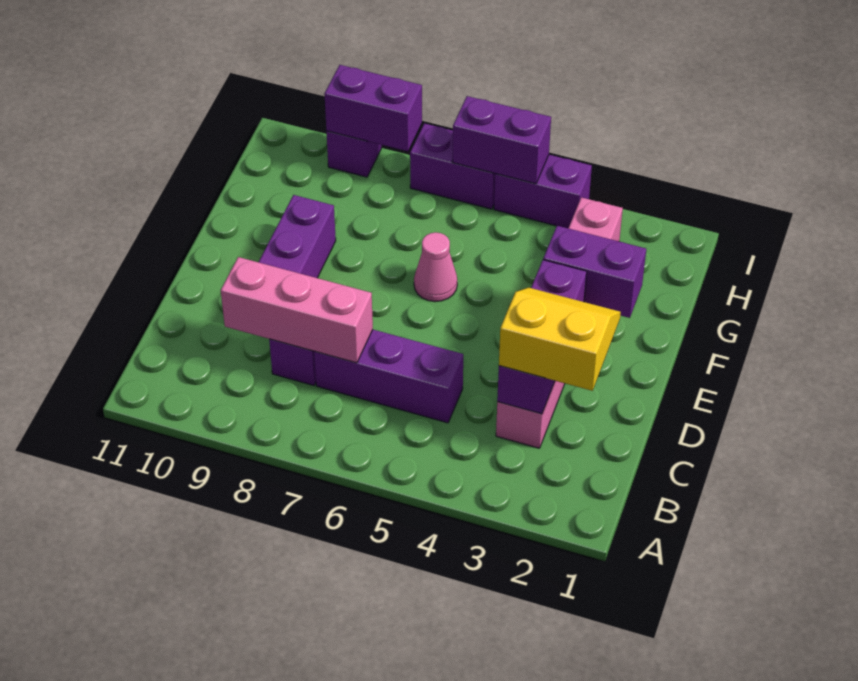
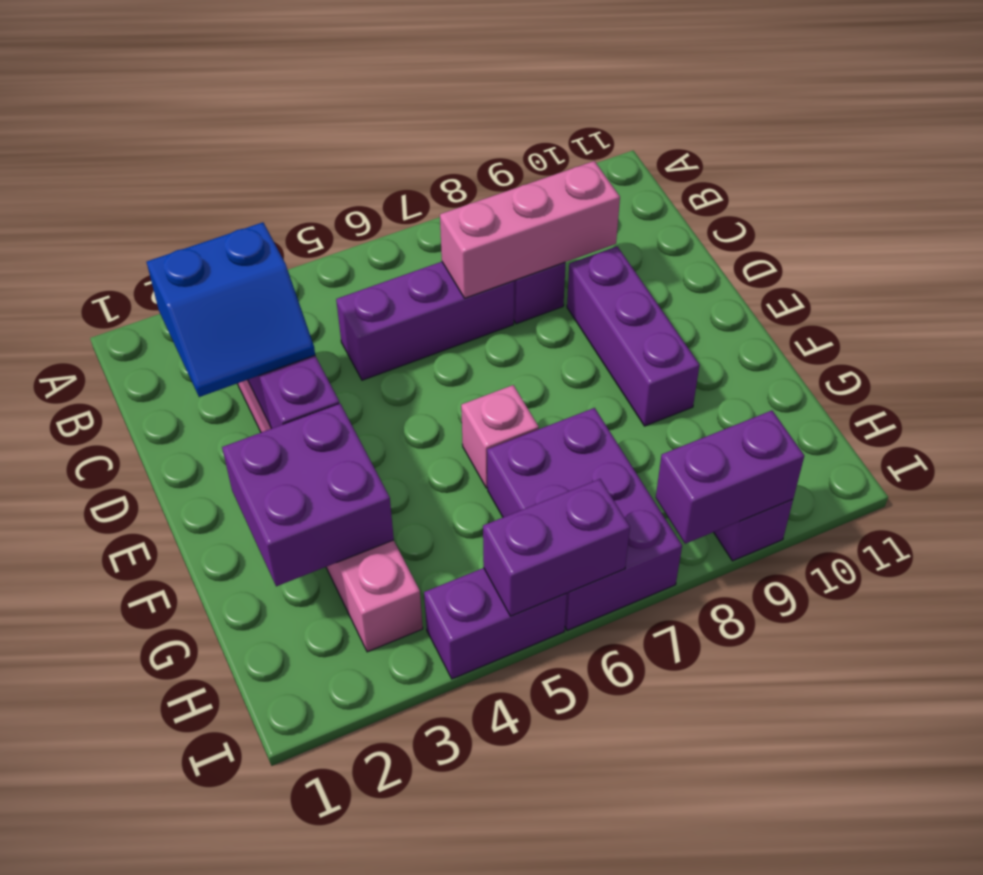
yellow 2x2 slope [499,288,621,391] -> blue 2x2 slope [147,222,315,397]
purple 1x2 brick [543,226,646,318] -> purple 2x2 brick [222,403,394,586]
pink 1x1 cone [414,232,457,302] -> pink 1x1 brick [461,385,539,488]
purple 1x2 brick [410,123,495,209] -> purple 2x3 brick [487,408,682,630]

